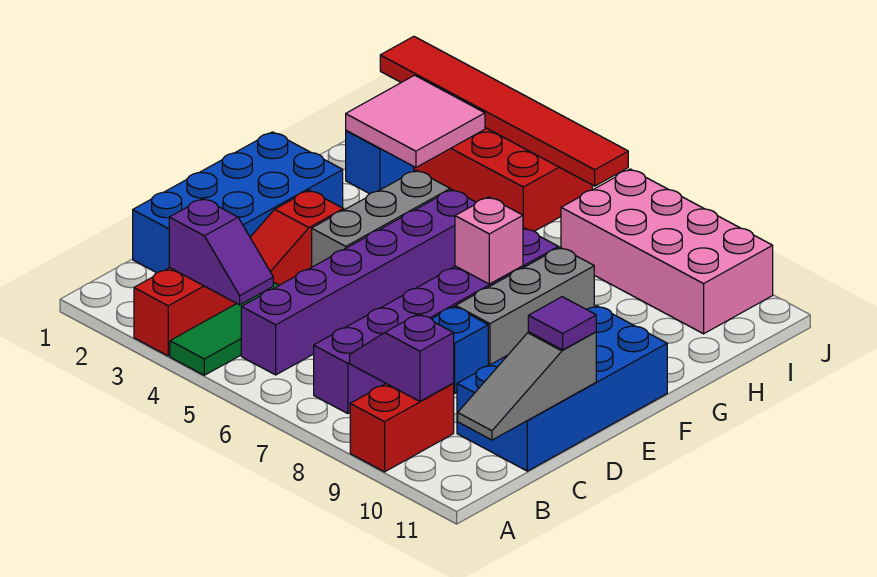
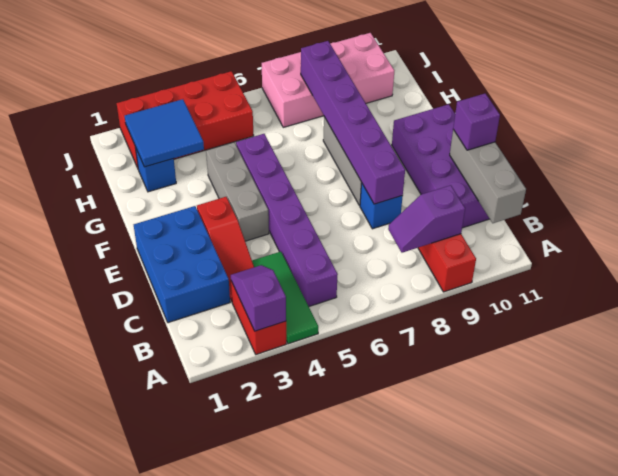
purple 1x2 slope [169,199,273,305] -> purple 1x2 slope turned to [231,265,286,331]
purple 1x6 brick [314,228,558,414] -> purple 1x6 brick moved to [301,41,405,204]
grey 1x3 slope [458,332,596,440] -> grey 1x3 brick [450,130,526,223]
blue 2x4 brick [133,132,343,273] -> blue 2x3 brick [134,206,230,323]
blue 2x4 brick [457,306,667,471] -> purple 2x4 brick [392,104,489,228]
purple 1x1 tile [528,297,596,350] -> purple 1x1 brick [453,93,500,150]
pink 1x1 brick [455,197,523,284] -> none
pink 2x2 tile [346,75,485,167] -> blue 2x2 tile [125,99,204,167]
red 1x6 tile [380,36,628,186] -> none

